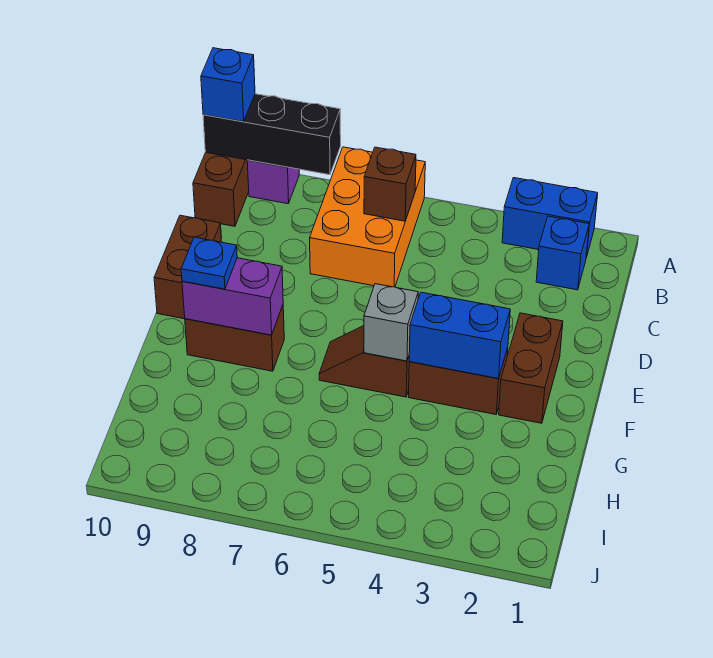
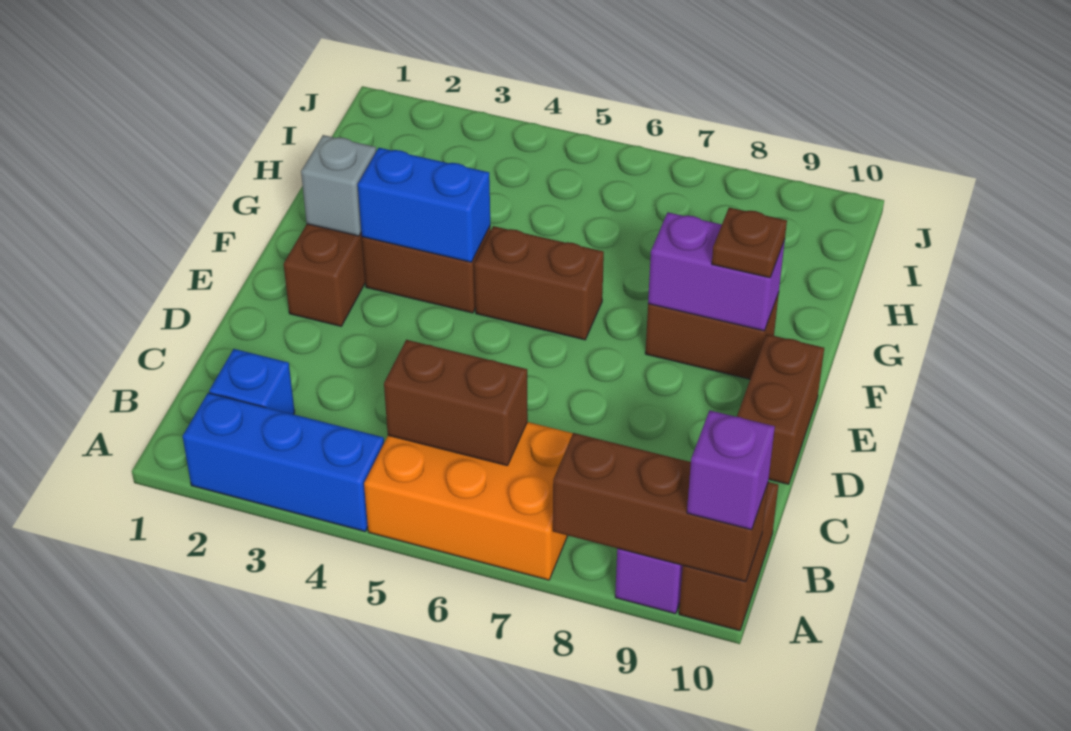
blue 1x2 brick [502,178,598,258] -> blue 1x3 brick [183,393,384,531]
orange 2x3 brick [310,147,425,287] -> orange 2x3 brick turned to [364,422,573,580]
black 1x3 brick [203,94,341,175] -> brown 1x3 brick [553,433,768,582]
blue 1x1 brick [201,48,255,122] -> purple 1x1 brick [687,410,775,530]
brown 1x1 brick [364,147,416,221] -> brown 1x2 brick [384,340,528,466]
brown 1x2 slope [319,326,409,397] -> brown 1x2 brick [474,226,604,340]
grey 1x1 brick [364,284,418,361] -> grey 1x1 brick moved to [301,135,376,236]
blue 1x1 plate [181,237,237,289] -> brown 1x1 plate [712,208,787,278]

